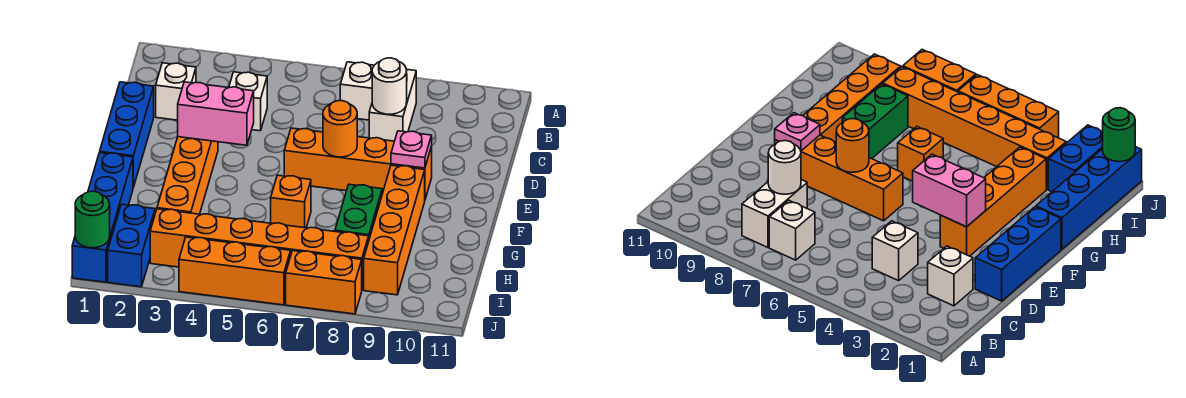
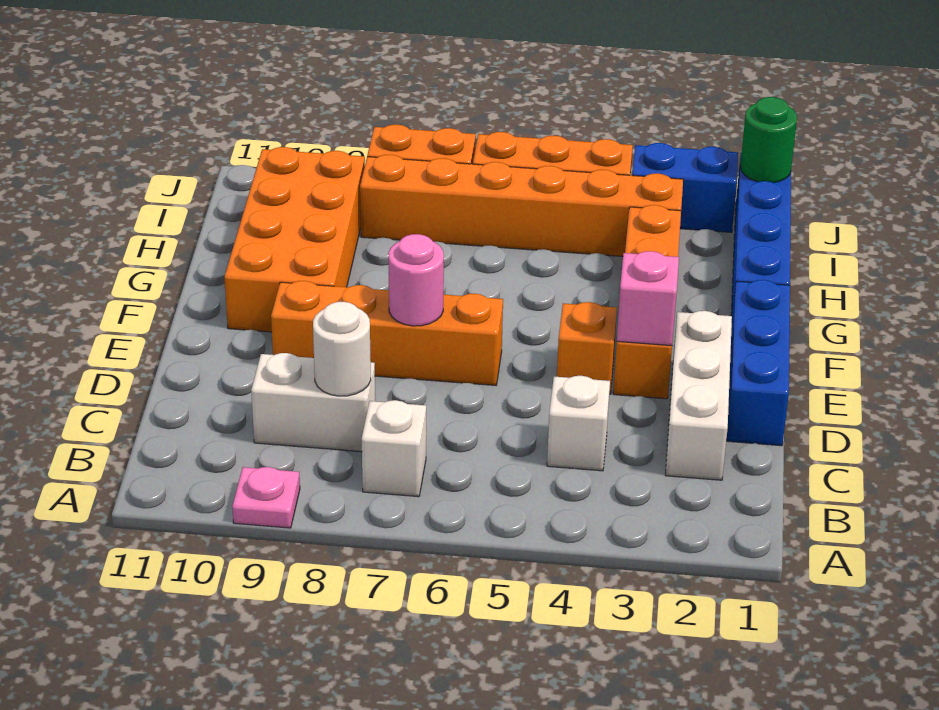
white 1x2 brick [369,70,416,141] -> white 1x2 brick turned to [251,353,375,452]
white 1x1 brick [156,63,196,120] -> white 1x3 brick [665,311,732,480]
pink 1x2 brick [178,82,254,145] -> pink 1x1 brick [617,251,679,346]
orange 1x1 round brick [323,101,357,157] -> pink 1x1 round brick [388,234,444,326]
pink 1x1 plate [391,131,432,168] -> pink 1x1 plate moved to [232,467,300,528]
orange 1x4 brick [364,165,425,295] -> orange 2x4 brick [224,147,365,332]
orange 1x1 brick [271,175,311,228] -> orange 1x1 brick moved to [557,302,617,394]
green 1x2 brick [335,184,382,239] -> none
blue 1x2 brick [108,204,155,287] -> blue 1x2 brick turned to [632,143,738,233]

